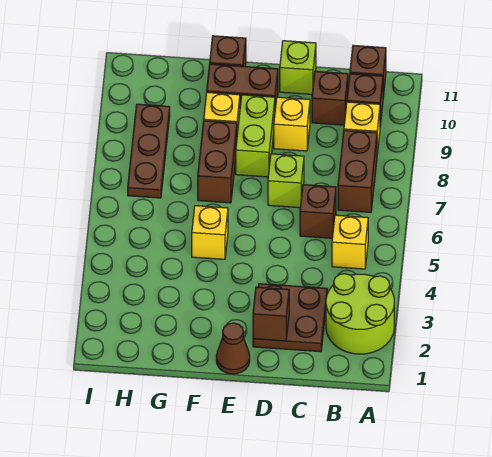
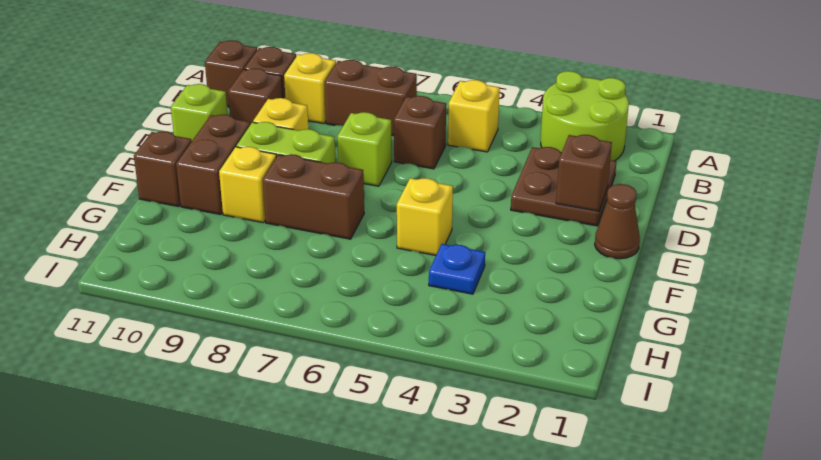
none -> blue 1x1 plate [429,244,485,294]
brown 1x3 plate [128,104,170,198] -> none

